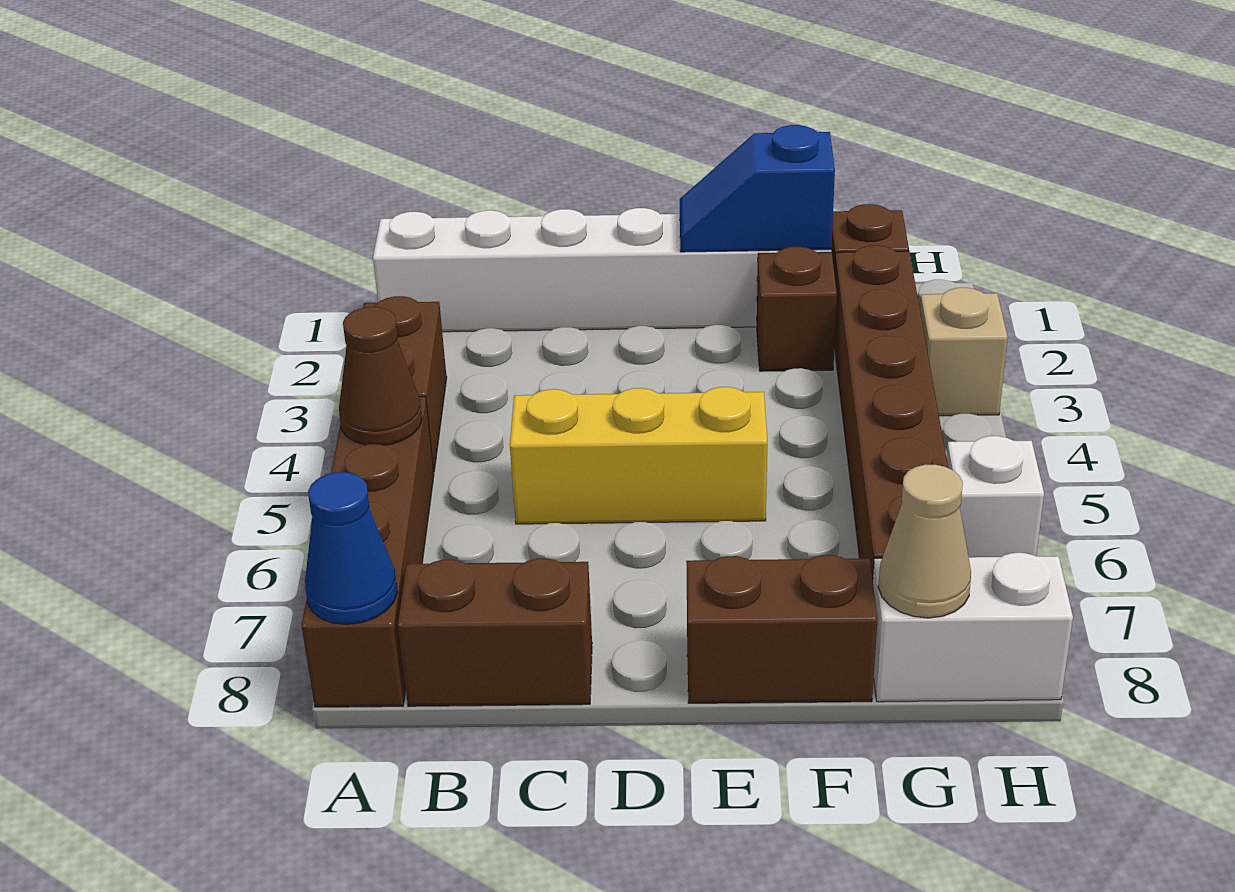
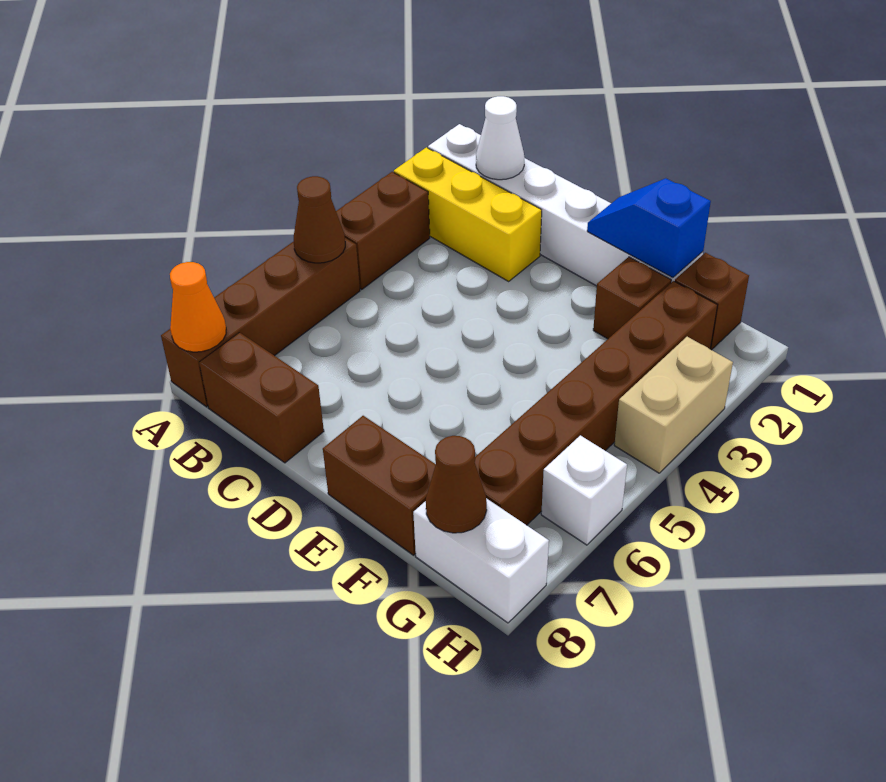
blue 1x1 cone [305,472,397,624] -> orange 1x1 cone [170,262,226,352]
none -> white 1x1 cone [476,96,525,180]
yellow 1x3 brick [510,387,767,524] -> yellow 1x3 brick moved to [394,147,542,281]
tan 1x1 cone [878,465,971,618] -> brown 1x1 cone [426,436,487,533]
tan 1x1 brick [920,288,1008,416] -> tan 1x2 brick [614,337,733,473]

